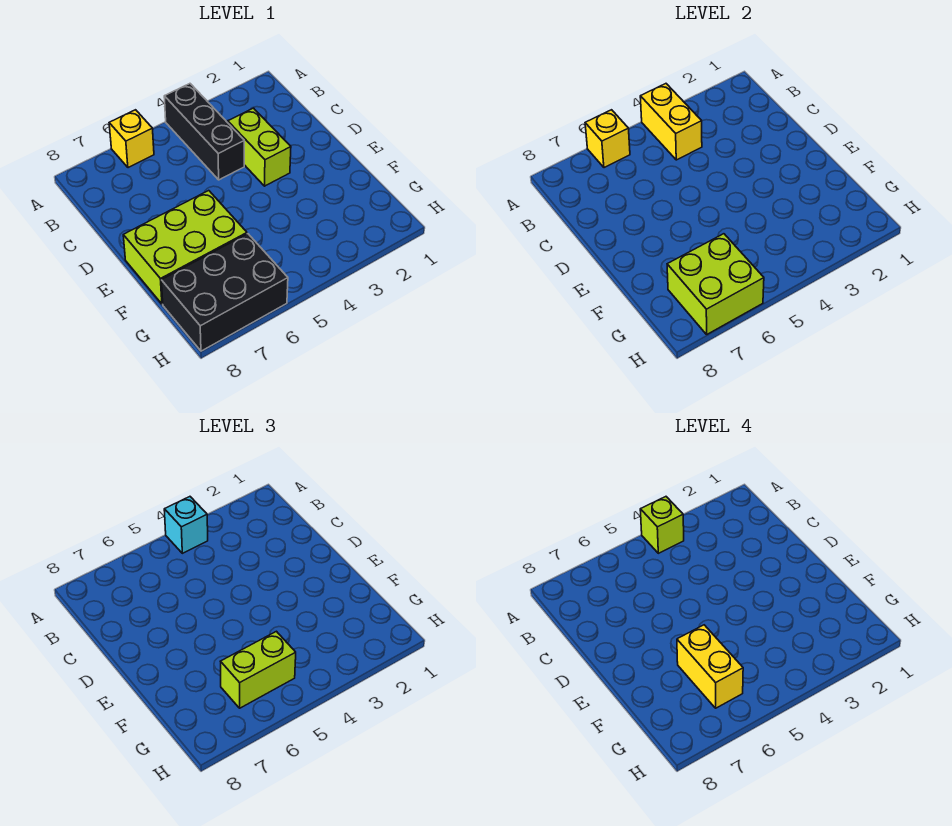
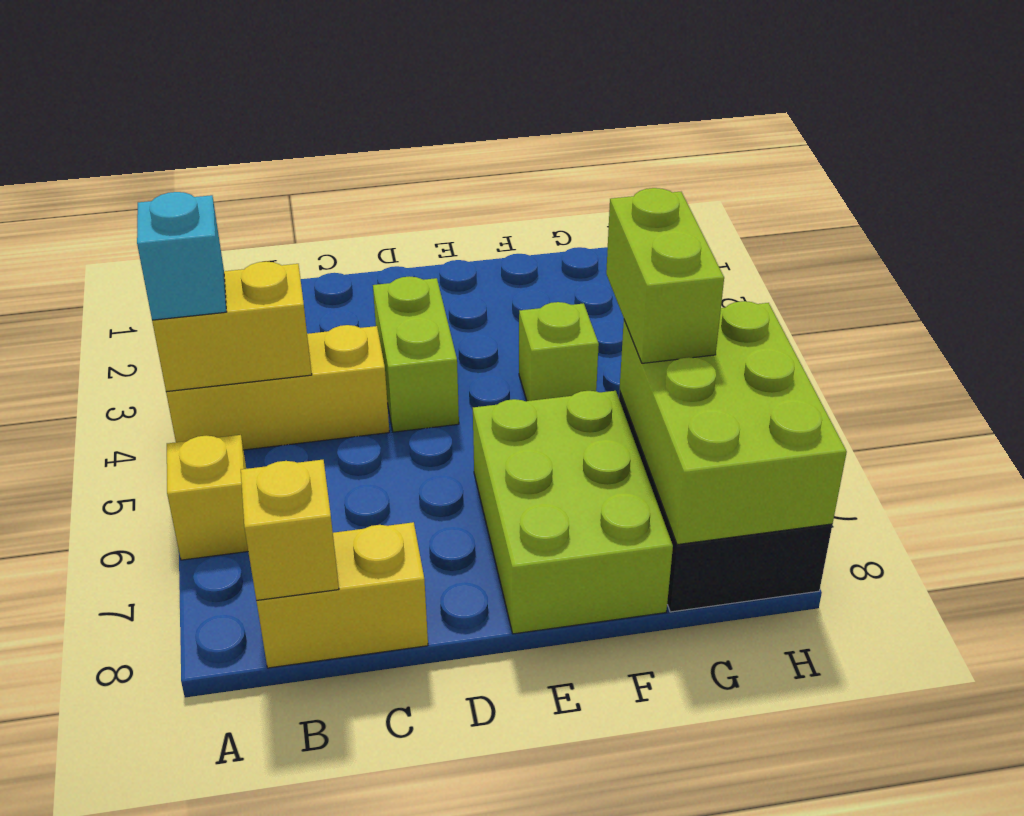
black 1x3 brick [164,84,244,180] -> yellow 1x3 brick [166,325,389,450]
lime 1x1 brick [640,497,684,553] -> lime 1x1 brick moved to [519,302,599,401]
yellow 1x1 brick [585,110,630,168] -> yellow 1x1 brick moved to [241,460,339,601]
lime 1x2 brick [228,108,291,186] -> lime 1x2 brick turned to [373,276,459,432]
yellow 1x2 brick [677,625,743,708] -> yellow 1x2 brick moved to [257,522,428,668]
lime 2x2 brick [667,234,764,334] -> lime 2x3 brick [620,301,847,545]

